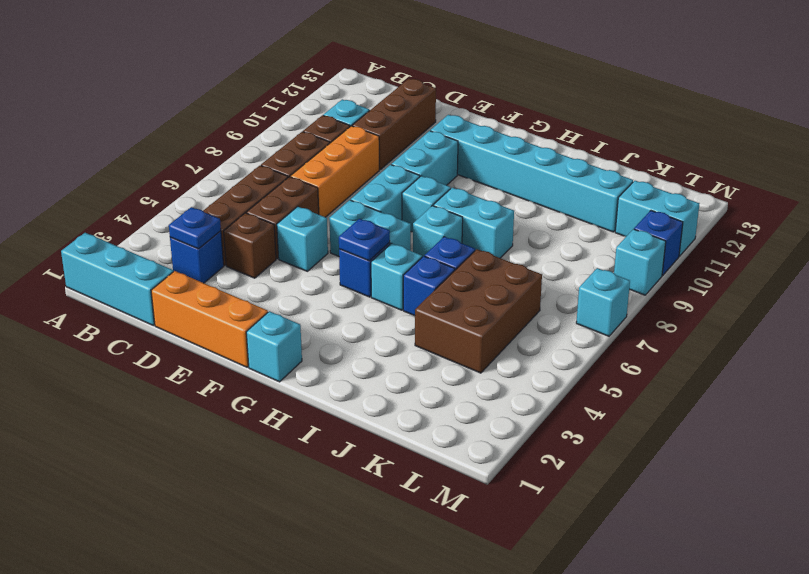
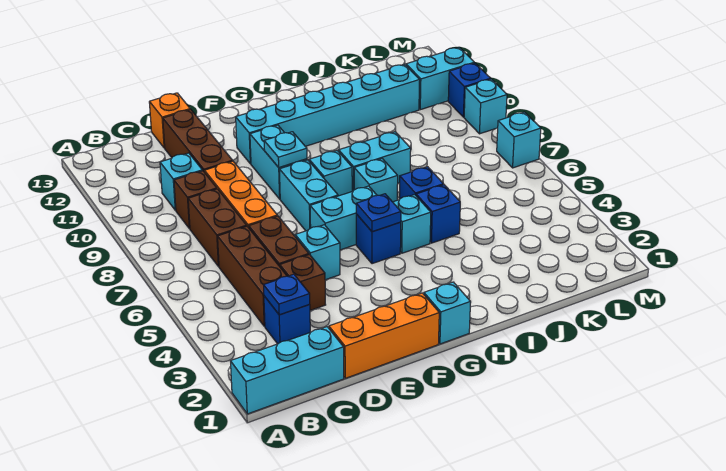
none -> orange 1x1 brick [149,93,190,148]
none -> cyan 1x1 plate [264,132,307,168]
brown 2x3 brick [415,249,542,373] -> none

